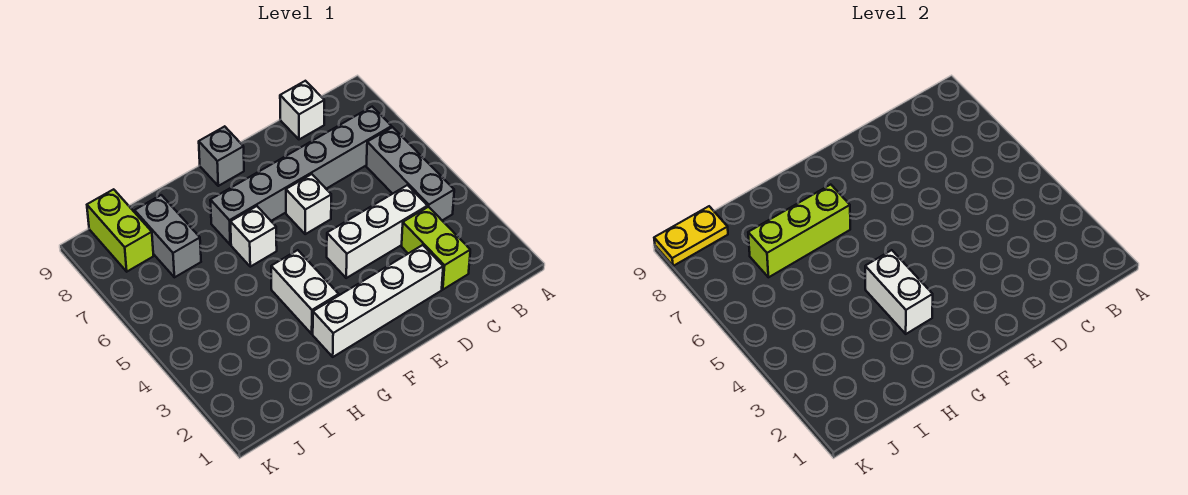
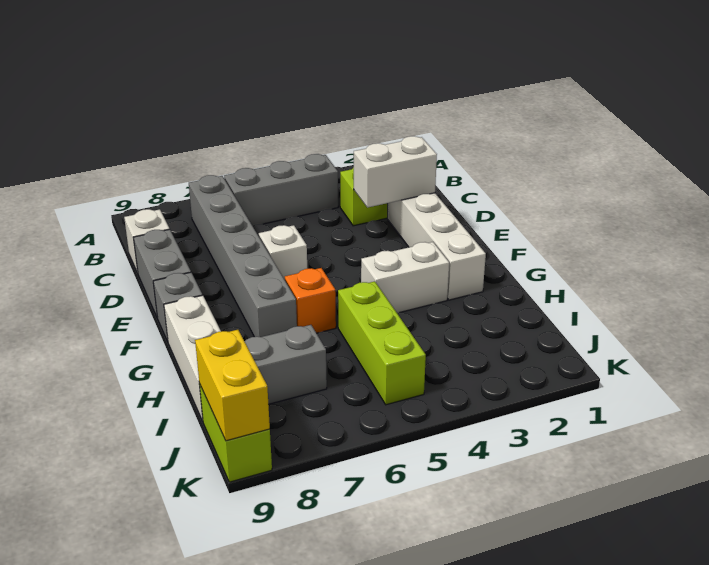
white 1x3 brick [327,185,427,278] -> white 1x3 brick moved to [164,295,221,421]
none -> grey 1x2 brick [133,229,191,318]
white 1x2 brick [865,250,933,334] -> white 1x2 brick moved to [354,136,437,208]
white 1x1 brick [230,206,277,267] -> orange 1x1 brick [285,268,336,333]
lime 1x3 brick [748,185,850,277] -> lime 1x3 brick moved to [338,281,426,405]
lime 1x2 brick [87,189,153,272] -> lime 1x2 brick turned to [199,384,272,482]
yellow 1x2 plate [654,206,728,266] -> yellow 1x2 brick [195,330,270,441]

